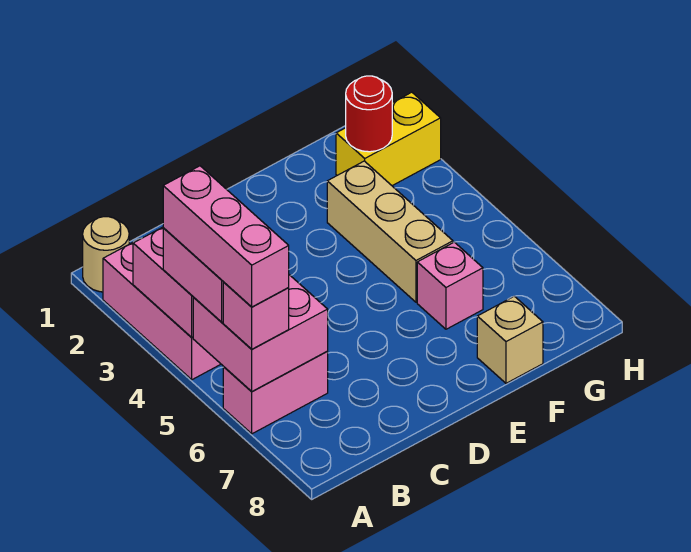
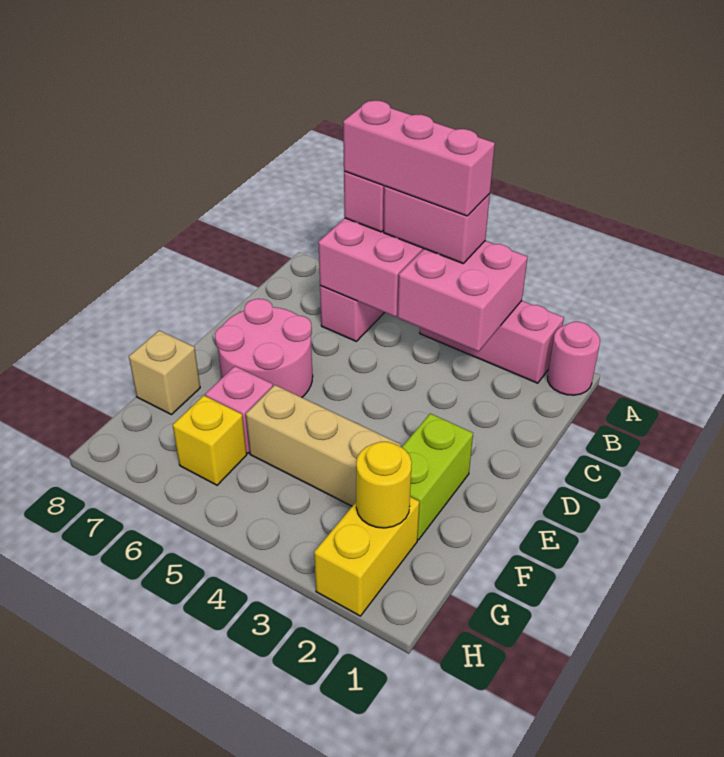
tan 1x1 round brick [83,217,129,292] -> pink 1x1 round brick [548,322,600,395]
none -> pink 2x2 round brick [215,299,313,397]
none -> lime 1x2 brick [402,414,473,540]
red 1x1 round brick [346,76,392,152] -> yellow 1x1 round brick [356,442,412,528]
none -> yellow 1x1 brick [173,396,247,485]

